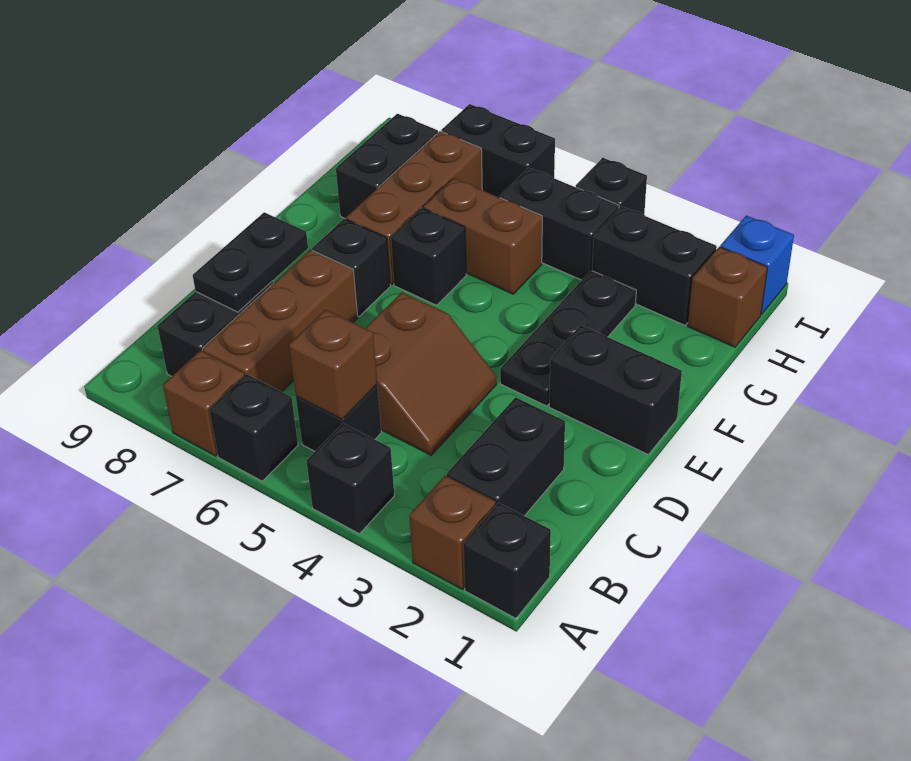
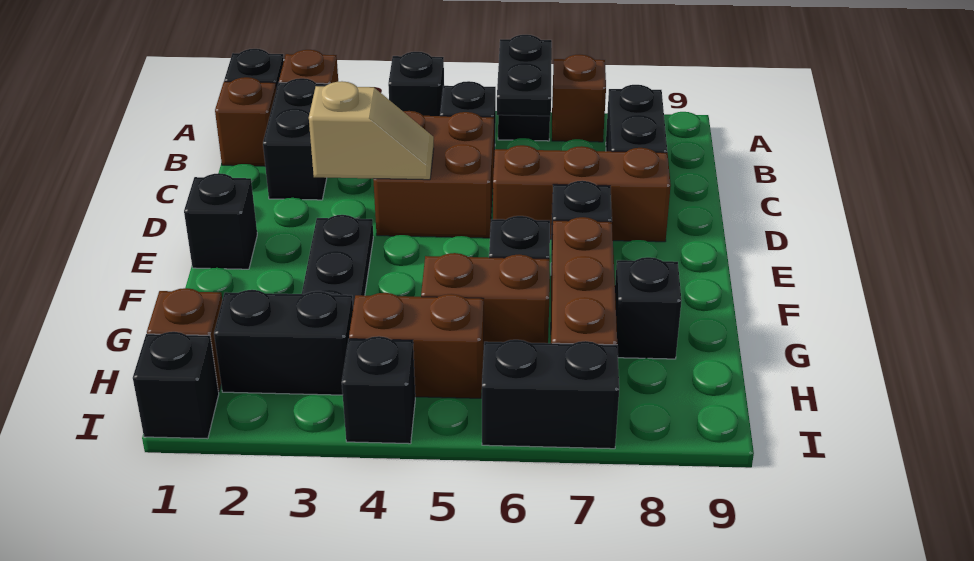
brown 1x1 brick [289,310,377,419] -> brown 1x1 brick moved to [215,77,276,166]
brown 1x3 brick [202,250,358,392] -> brown 1x3 brick turned to [493,145,671,242]
brown 2x2 slope [365,292,497,455] -> brown 2x2 brick [373,111,494,238]
black 1x2 plate [193,212,308,312] -> black 1x2 plate moved to [497,35,552,116]
none -> tan 1x2 slope [309,81,434,180]
black 1x2 brick [549,325,682,455] -> black 1x1 brick [184,173,257,269]
black 1x2 brick [336,114,438,219] -> black 1x1 brick [615,257,682,359]
black 1x2 brick [500,168,619,280] -> brown 1x2 brick [349,293,484,398]
blue 1x1 brick [720,215,794,314] -> black 1x1 brick [133,332,219,439]

